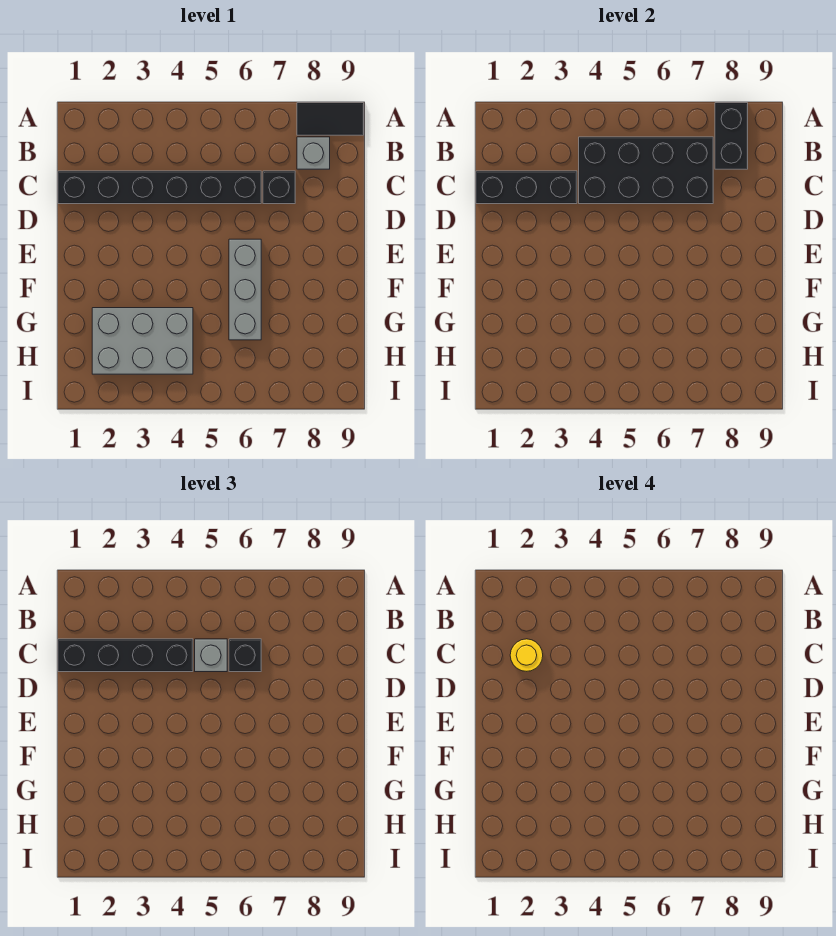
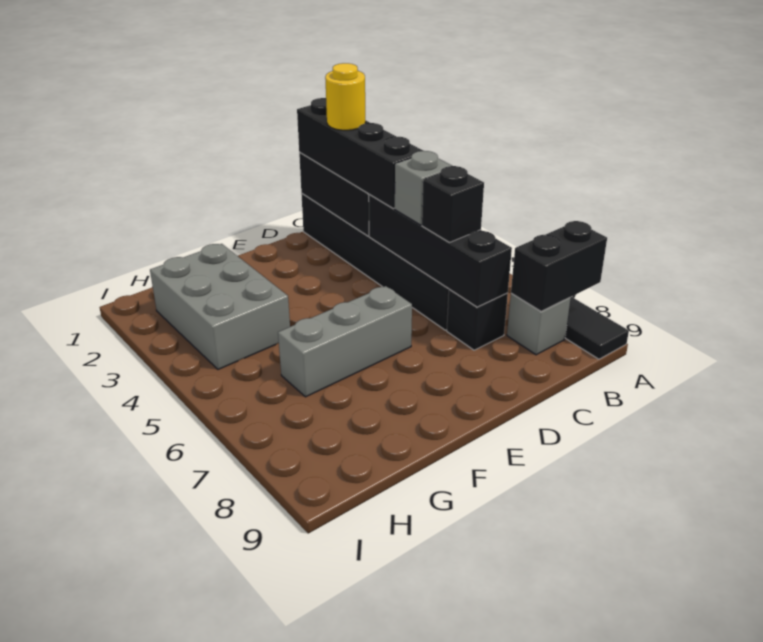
black 2x4 brick [579,137,713,204] -> black 1x4 brick [369,194,512,307]

